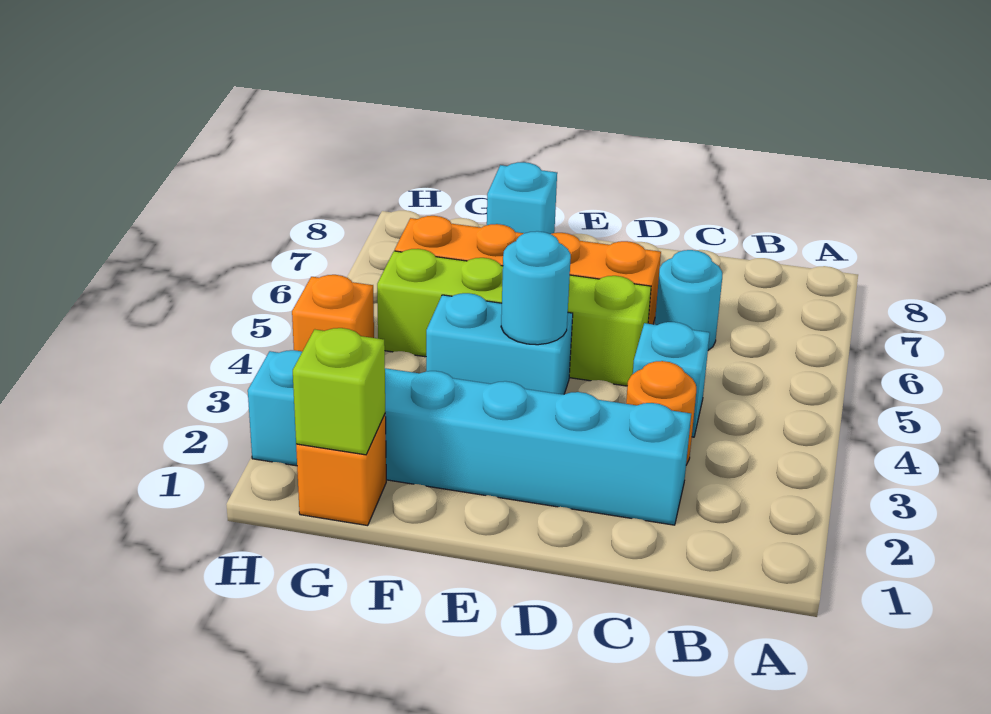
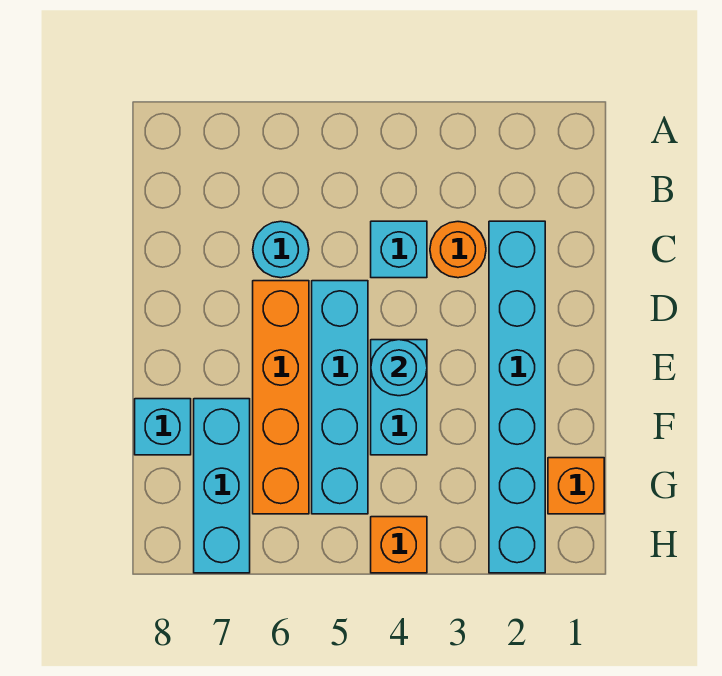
lime 1x4 brick [377,249,651,386] -> cyan 1x4 brick [312,281,368,514]
none -> cyan 1x3 brick [194,399,250,573]
lime 1x1 brick [293,328,385,455] -> none

